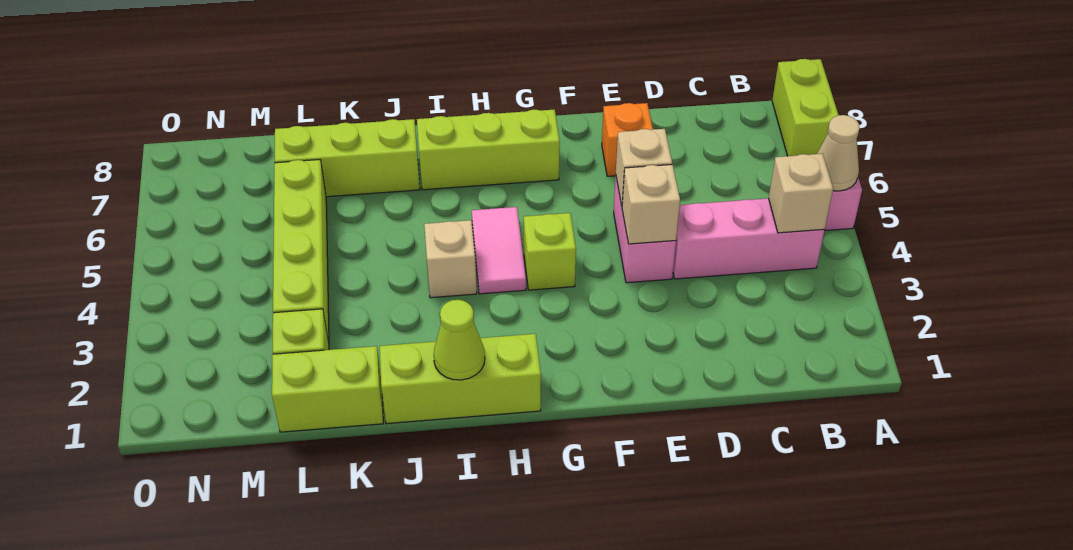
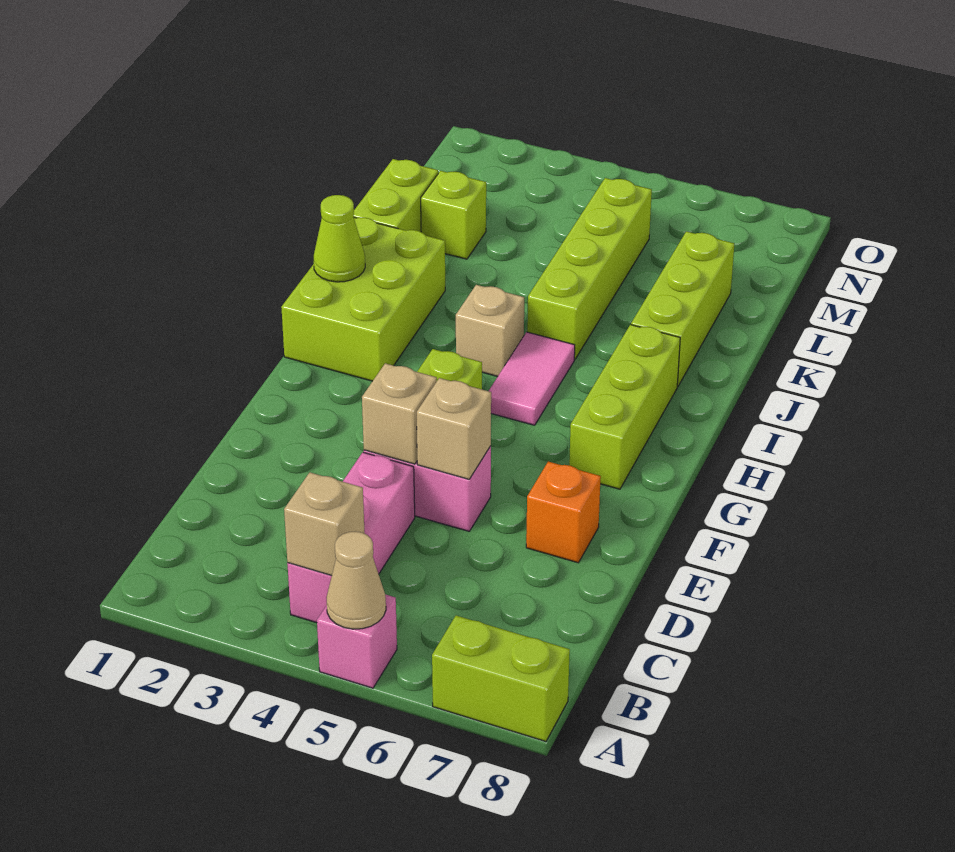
lime 1x3 brick [380,334,541,424] -> lime 2x3 brick [281,217,445,381]
pink 1x2 tile [472,207,526,294] -> pink 1x2 tile turned to [489,332,575,425]
lime 1x4 brick [273,160,329,342] -> lime 1x4 brick turned to [527,178,652,359]

